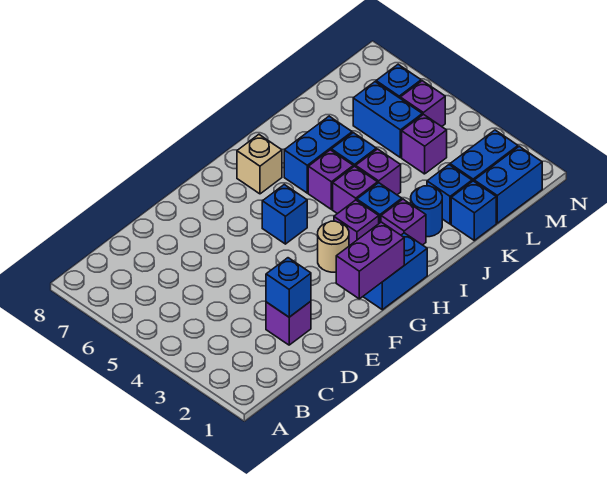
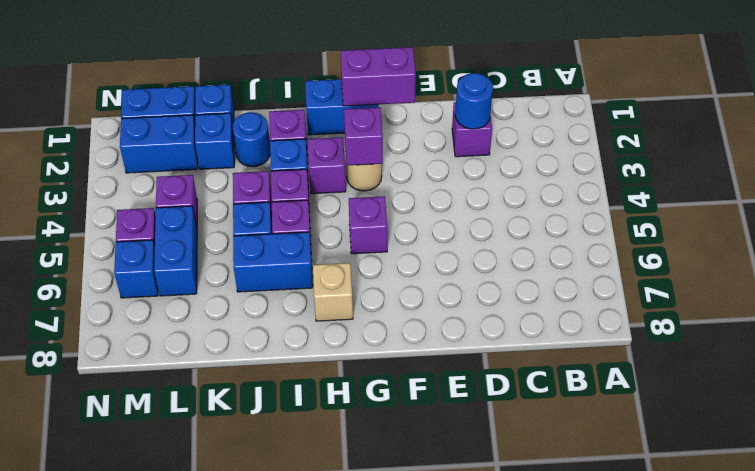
blue 1x1 brick [266,258,311,317] -> blue 1x1 round brick [455,73,493,129]
none -> purple 1x1 brick [344,107,383,165]
blue 1x1 brick [262,184,307,244] -> purple 1x1 brick [349,196,387,254]

